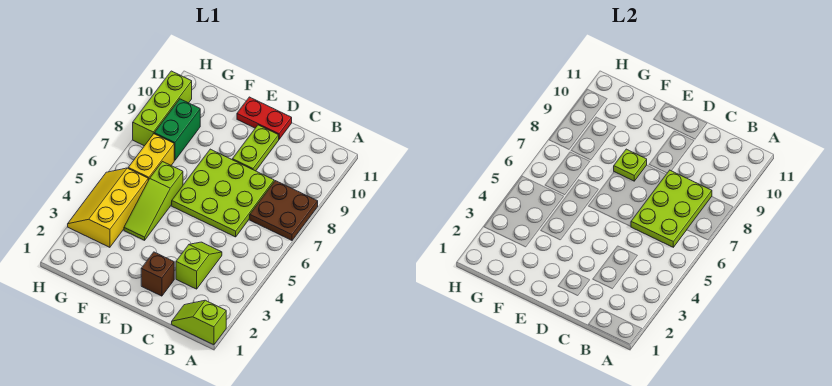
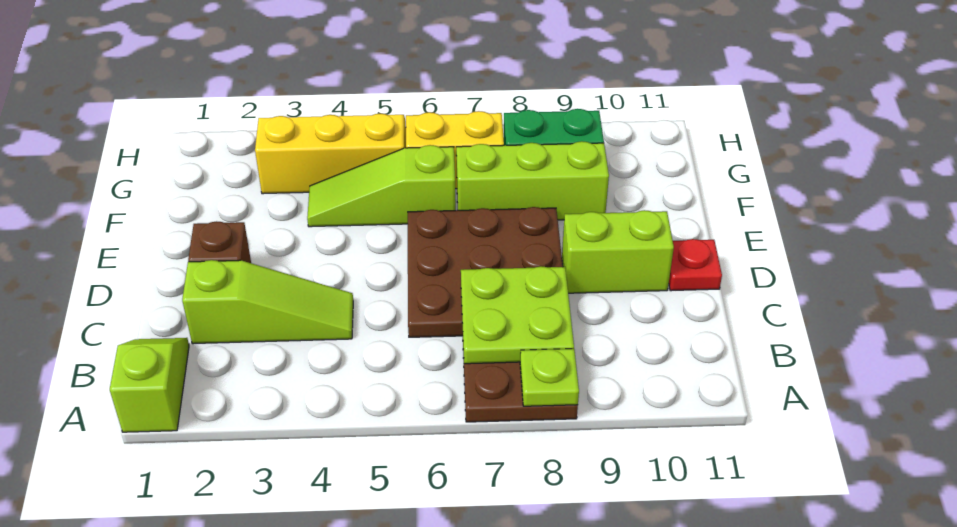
lime 2x3 plate [631,170,712,247] -> lime 2x2 plate [461,266,574,364]
lime 1x2 slope [176,242,222,289] -> lime 1x3 slope [182,260,353,344]
lime 3x3 plate [172,149,274,237] -> brown 3x3 plate [408,207,563,337]
lime 1x2 plate [232,125,279,171] -> lime 1x2 brick [562,210,674,293]
red 1x2 plate [237,97,292,139] -> red 1x1 plate [669,239,722,291]
lime 1x1 plate [614,149,647,181] -> lime 1x1 plate moved to [520,349,579,406]
lime 1x3 brick [133,71,192,146] -> lime 1x3 brick moved to [456,141,609,220]

